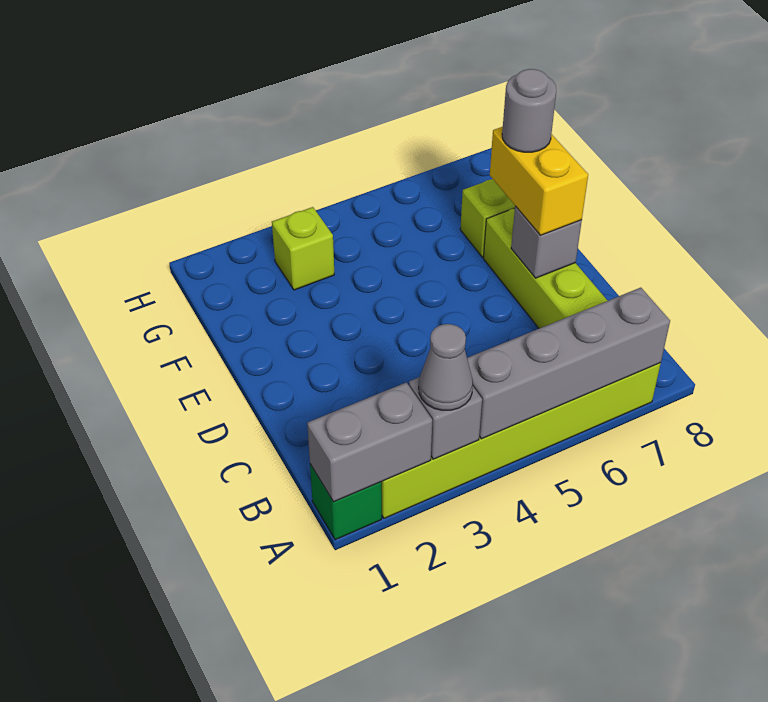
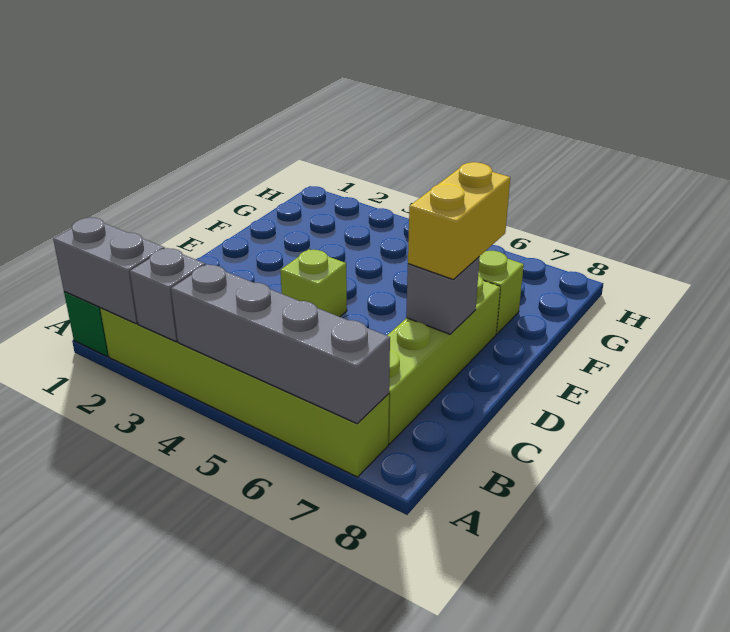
grey 1x1 cone [419,324,473,410] -> none
grey 1x1 round brick [502,69,556,152] -> none
lime 1x1 brick [272,207,334,290] -> lime 1x1 brick moved to [280,249,347,317]

